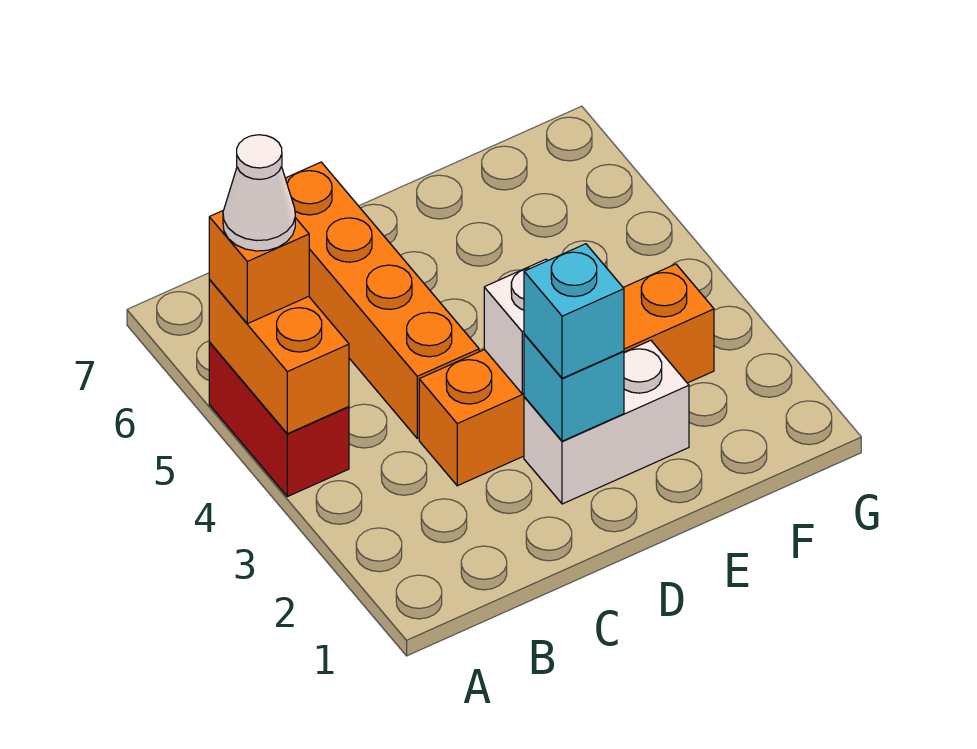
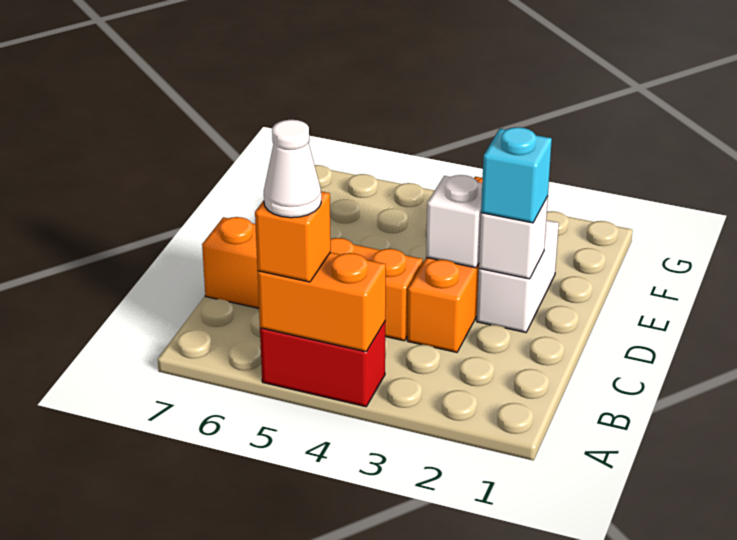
cyan 1x1 brick [524,334,624,441] -> white 1x1 brick [479,196,548,279]

